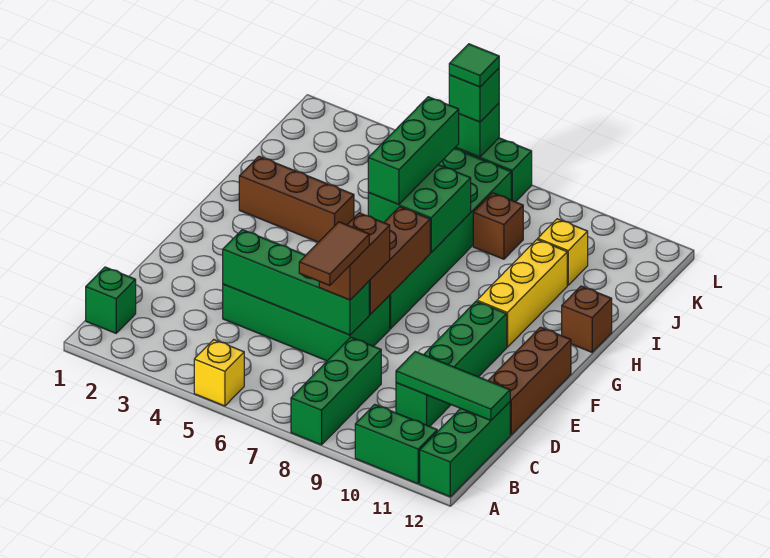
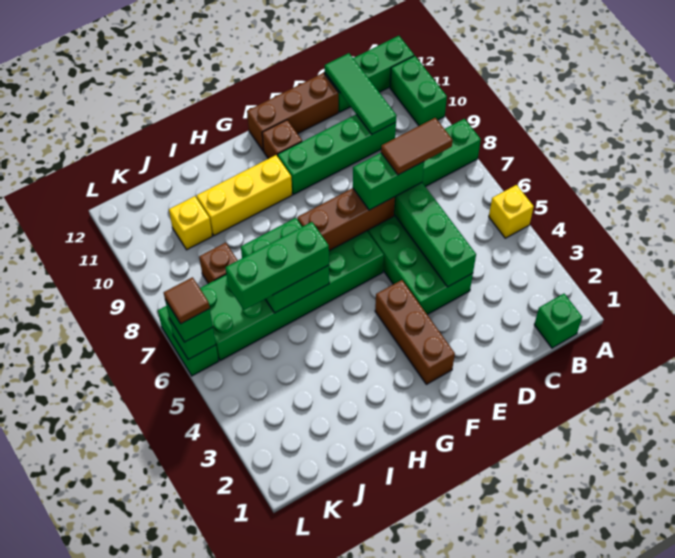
brown 1x2 brick [319,213,390,300] -> green 1x2 brick [353,153,424,210]
brown 1x3 brick [239,156,354,242] -> brown 1x3 brick moved to [375,280,455,384]
brown 1x1 brick [562,286,612,352] -> brown 1x1 brick moved to [262,120,302,159]
green 1x1 tile [449,44,499,87] -> brown 1x1 tile [164,277,210,324]

